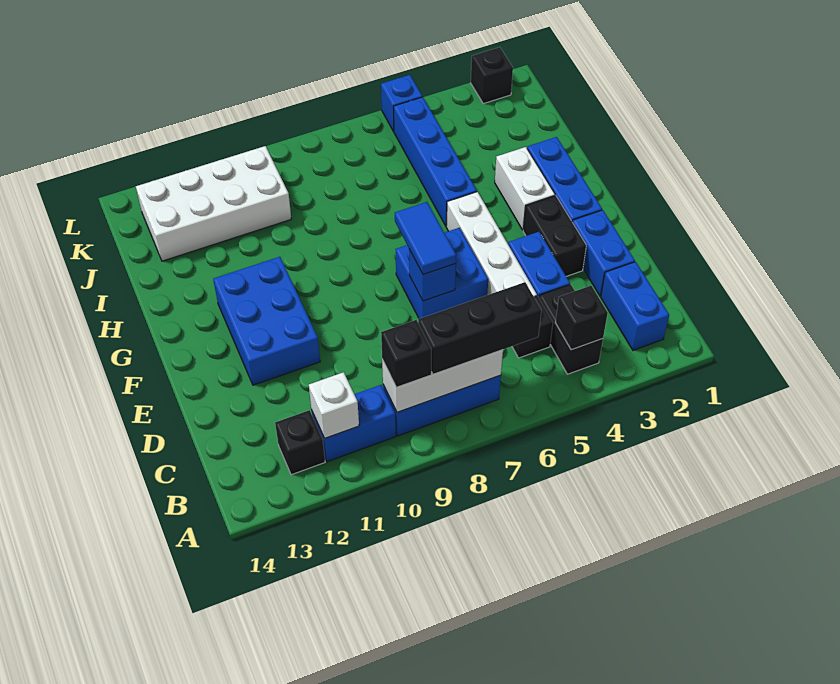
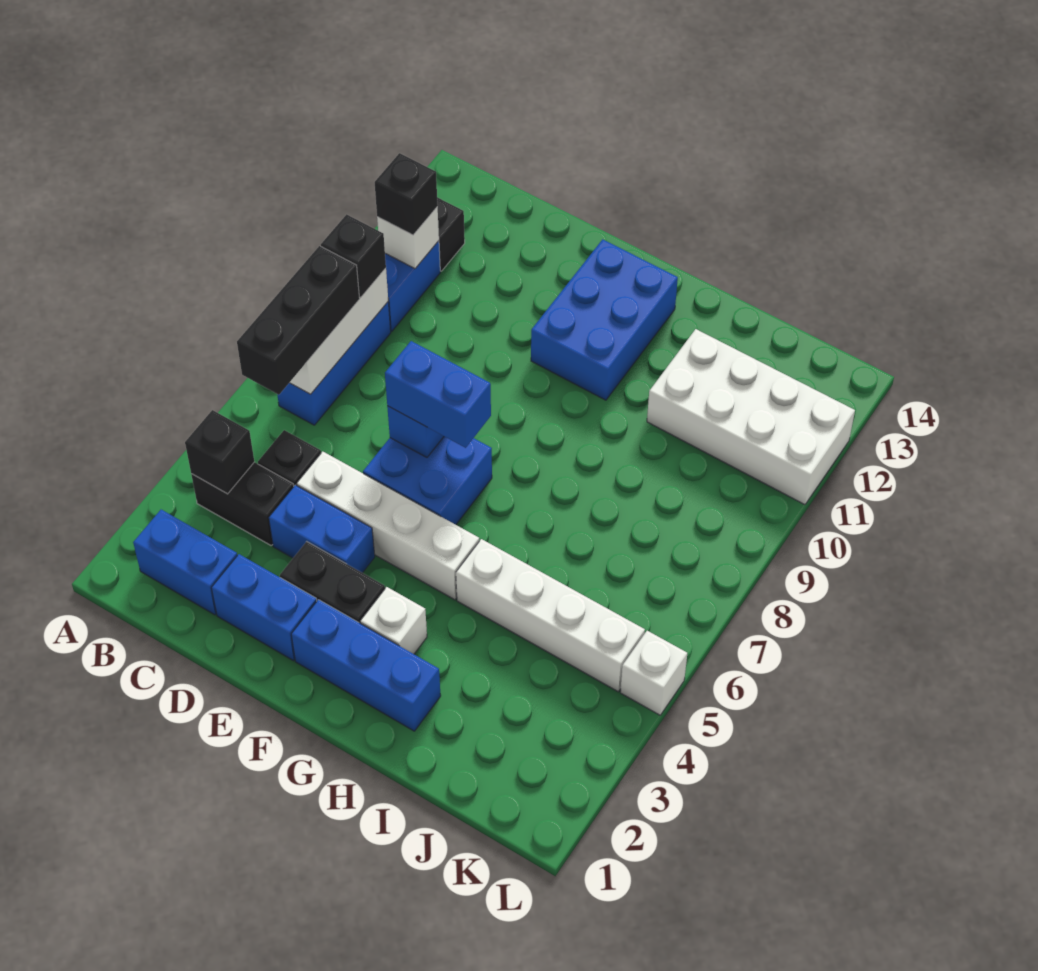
blue 1x2 tile [395,202,456,275] -> blue 1x2 brick [385,341,491,448]
blue 2x3 brick [213,257,320,385] -> blue 2x3 brick turned to [531,239,678,400]
white 1x2 brick [495,147,555,230] -> white 1x1 brick [360,587,427,654]
blue 1x4 brick [394,97,477,226] -> white 1x4 brick [456,539,645,692]
white 2x4 brick [136,146,291,261] -> white 2x4 brick turned to [647,329,855,505]
black 1x1 brick [471,47,513,104] -> black 1x1 brick moved to [375,153,438,235]
blue 1x1 brick [381,75,422,132] -> white 1x1 brick [620,631,687,715]

